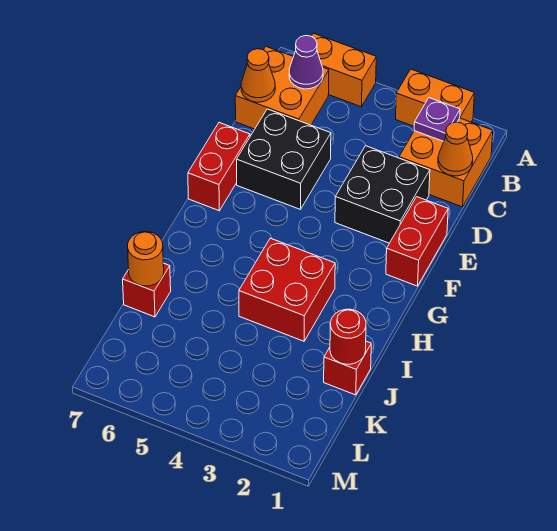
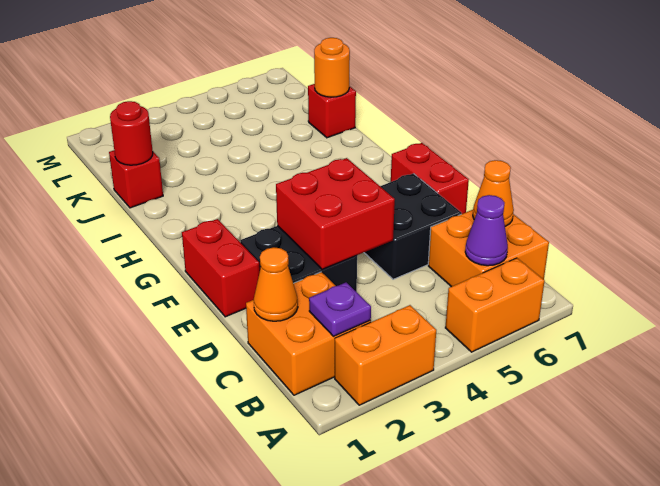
red 2x2 brick [239,238,335,341] -> red 2x2 brick moved to [276,158,395,270]

